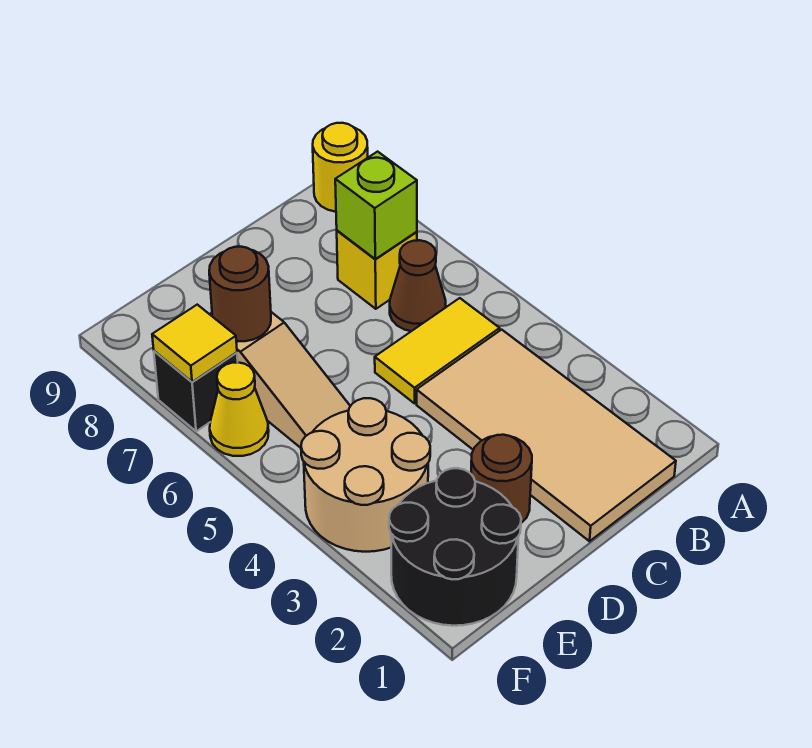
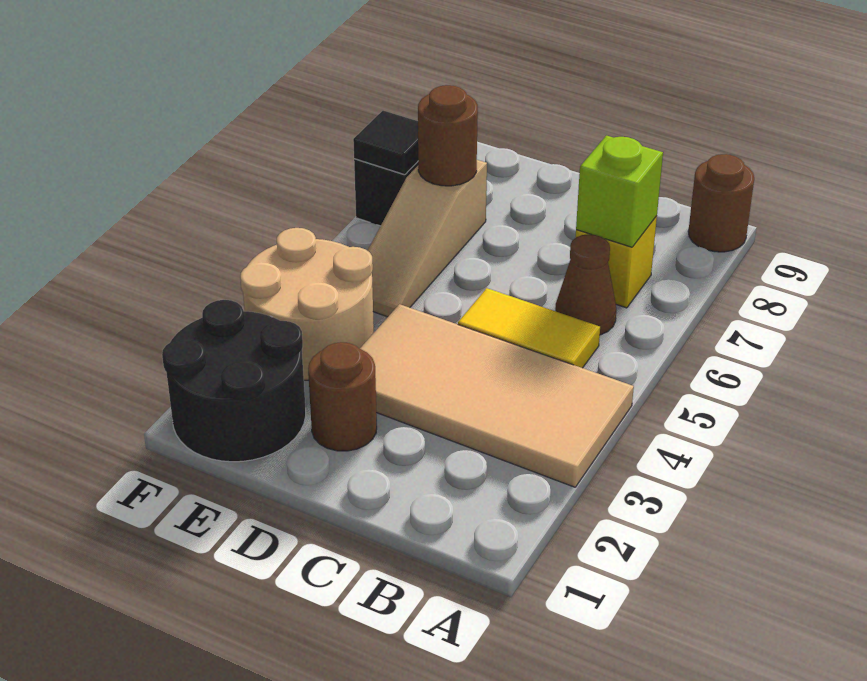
yellow 1x1 round brick [313,123,368,212] -> brown 1x1 round brick [688,154,754,252]
tan 2x4 tile [417,330,676,541] -> tan 2x4 tile turned to [360,304,634,487]
yellow 1x1 cone [210,362,269,456] -> none
yellow 1x1 tile [152,305,237,382] -> black 1x1 tile [353,111,418,175]

